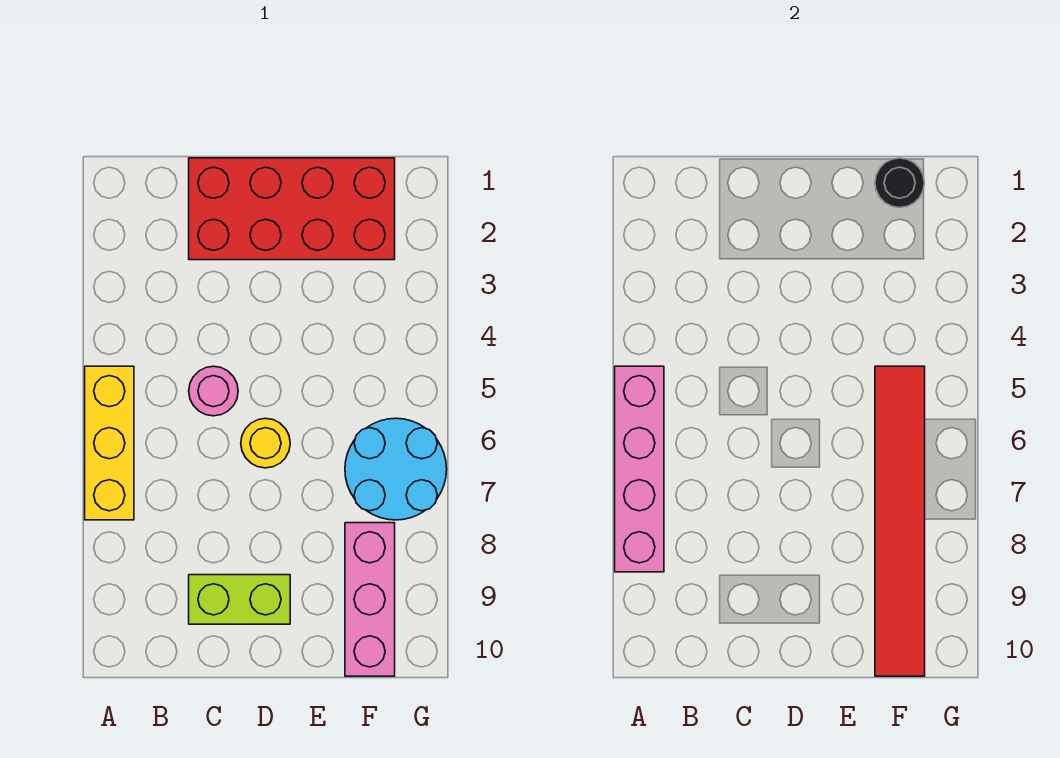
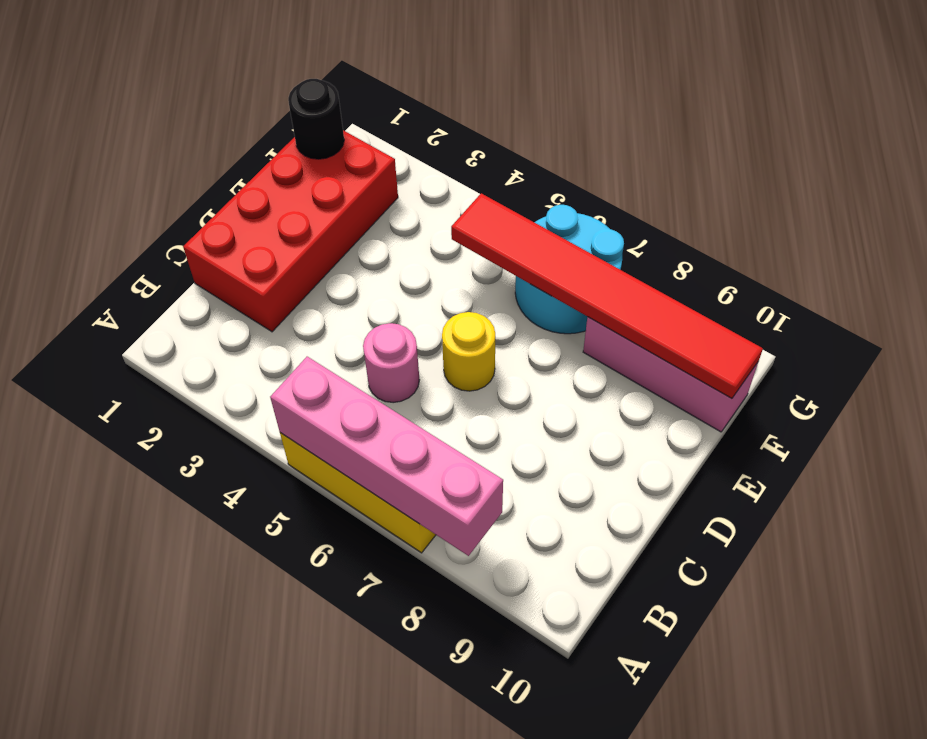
lime 1x2 brick [189,575,290,624] -> none

